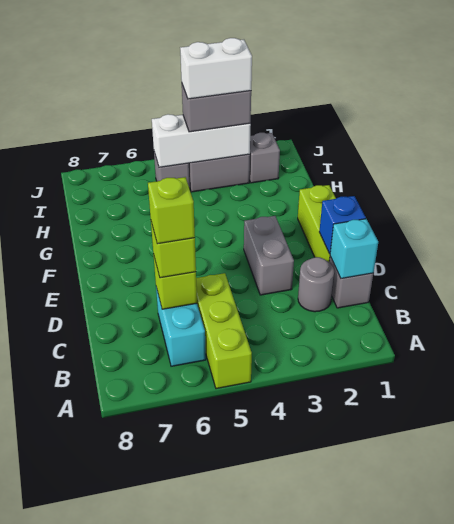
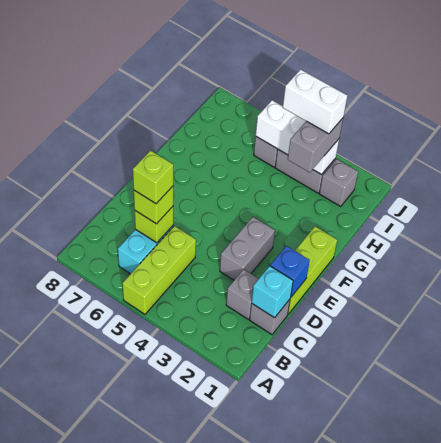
grey 1x1 round brick [298,257,334,312] -> grey 1x1 brick [226,269,258,319]
grey 1x2 brick [182,85,251,132] -> grey 1x2 brick turned to [288,118,343,173]

